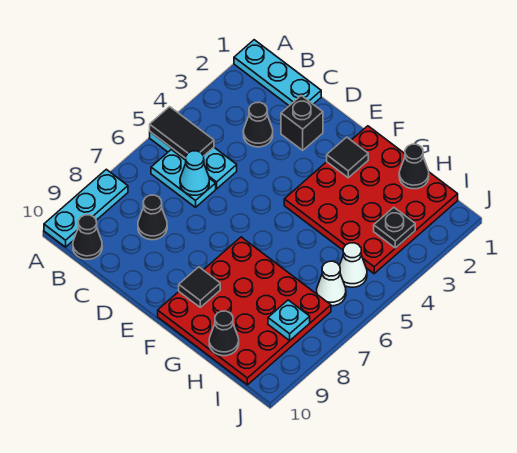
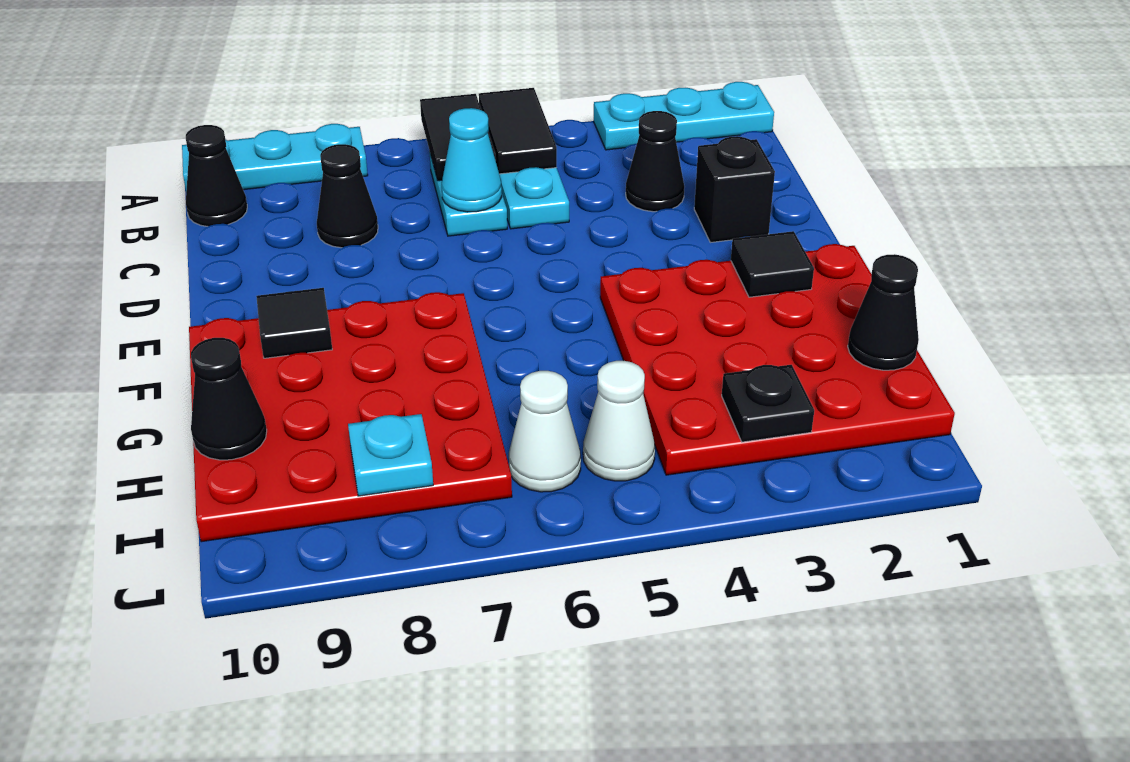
cyan 1x3 plate [234,40,321,106] -> cyan 1x3 plate turned to [594,82,774,150]
none -> black 1x2 tile [420,94,496,181]

